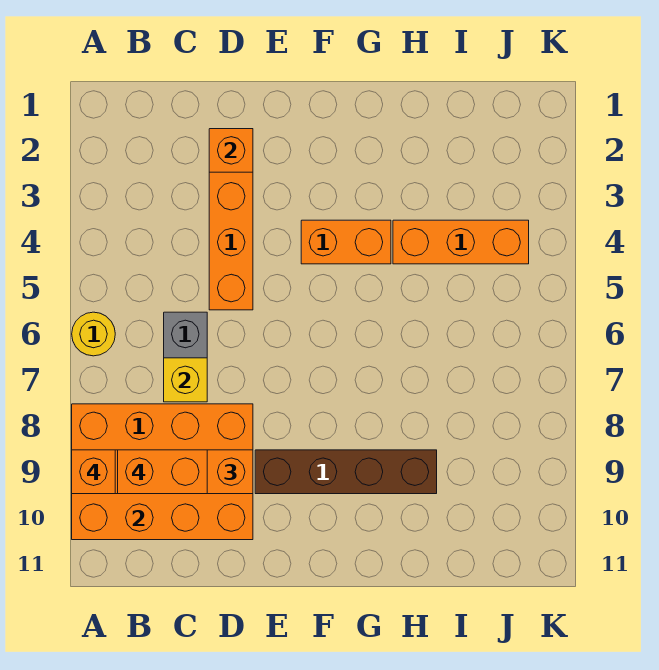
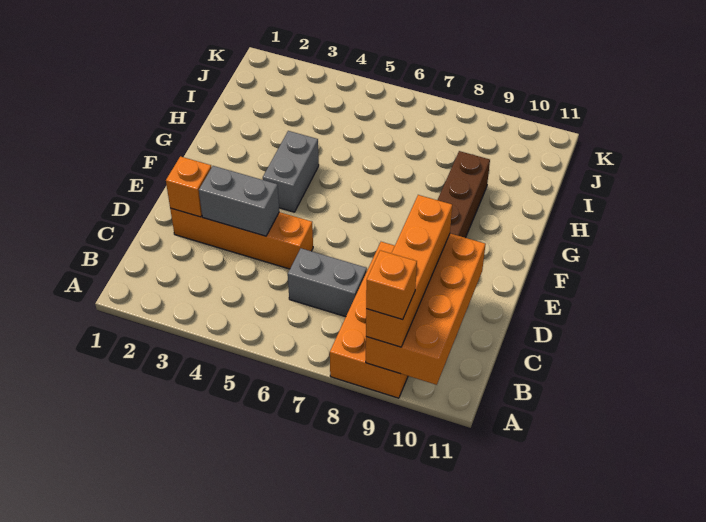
yellow 1x1 round brick [72,312,115,356] -> none
orange 1x2 brick [118,450,207,494] -> none
yellow 1x1 brick [164,358,207,402] -> none
none -> grey 1x2 brick [199,166,279,236]
orange 1x2 brick [301,220,391,264] -> grey 1x2 brick [263,131,319,212]
orange 1x3 brick [393,220,529,264] -> none

